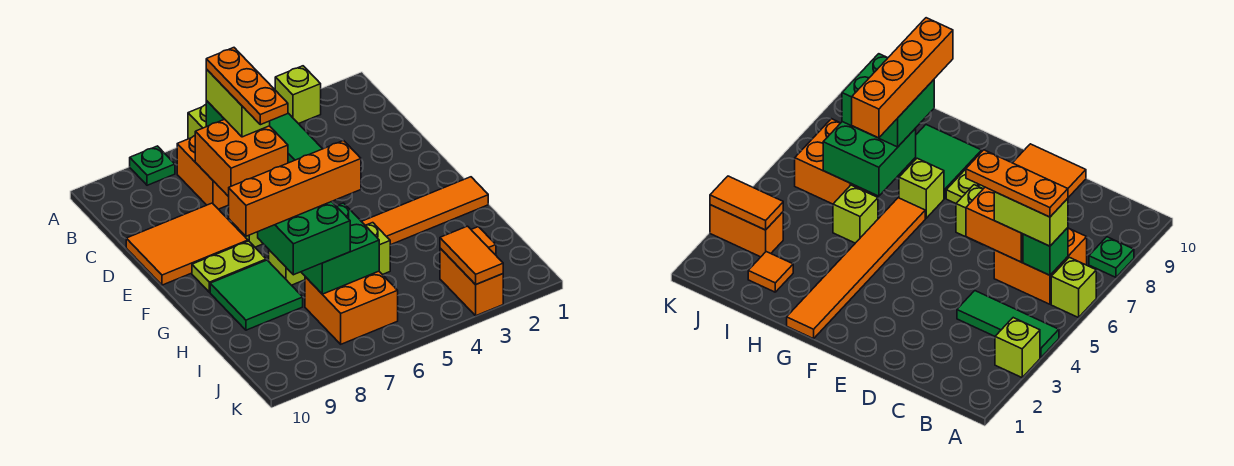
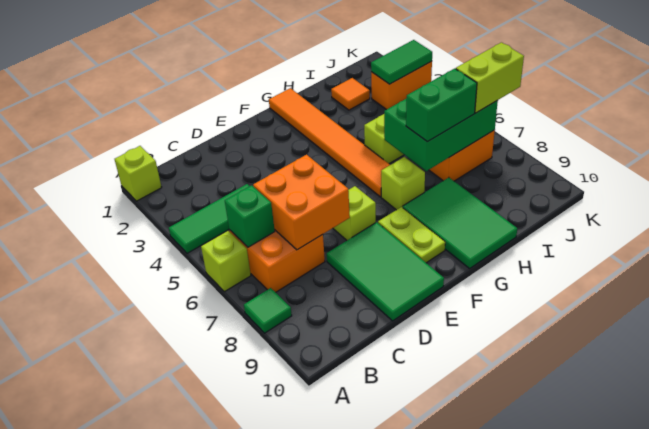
lime 1x1 brick [275,66,321,124] -> lime 1x1 brick moved to [115,146,162,201]
green 1x1 plate [130,146,175,185] -> green 1x1 tile [244,288,292,333]
lime 1x2 brick [206,69,270,137] -> lime 1x2 brick moved to [456,42,524,113]
orange 1x3 plate [206,48,288,125] -> none
orange 2x3 tile [126,203,248,285] -> green 2x3 tile [327,222,444,321]
green 2x2 tile [210,260,303,330] -> green 2x3 tile [403,178,517,268]
green 2x2 brick [301,203,379,294] -> green 2x3 brick [384,99,498,171]
orange 1x4 brick [229,140,361,236] -> none
green 2x2 brick [258,202,350,275] -> green 1x2 brick [406,69,477,142]
orange 1x2 tile [440,226,503,285] -> green 1x2 tile [371,40,432,84]

